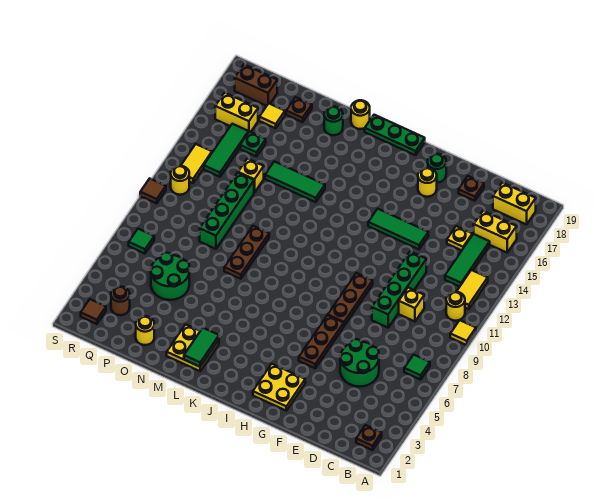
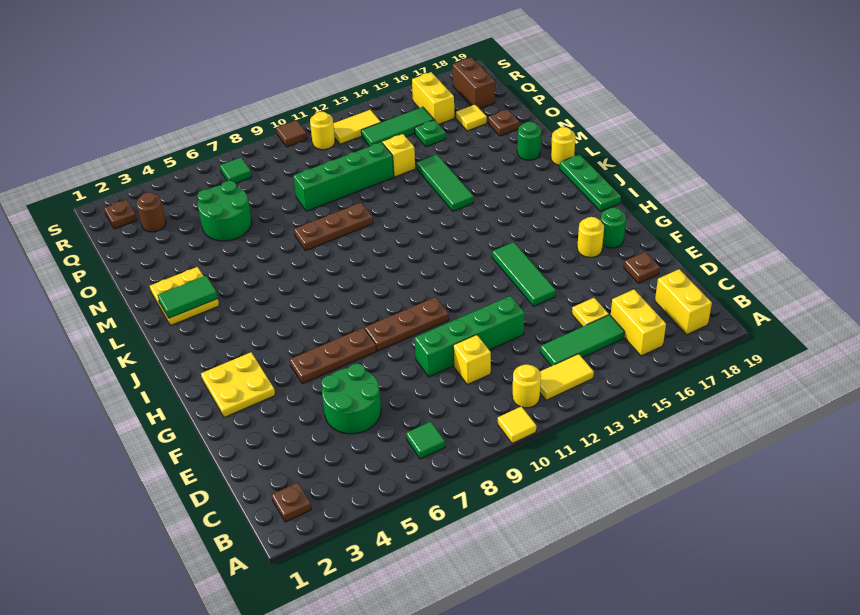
yellow 1x1 round brick [136,316,154,345] -> none
brown 1x1 tile [81,299,106,324] -> brown 1x1 plate [104,200,137,229]

